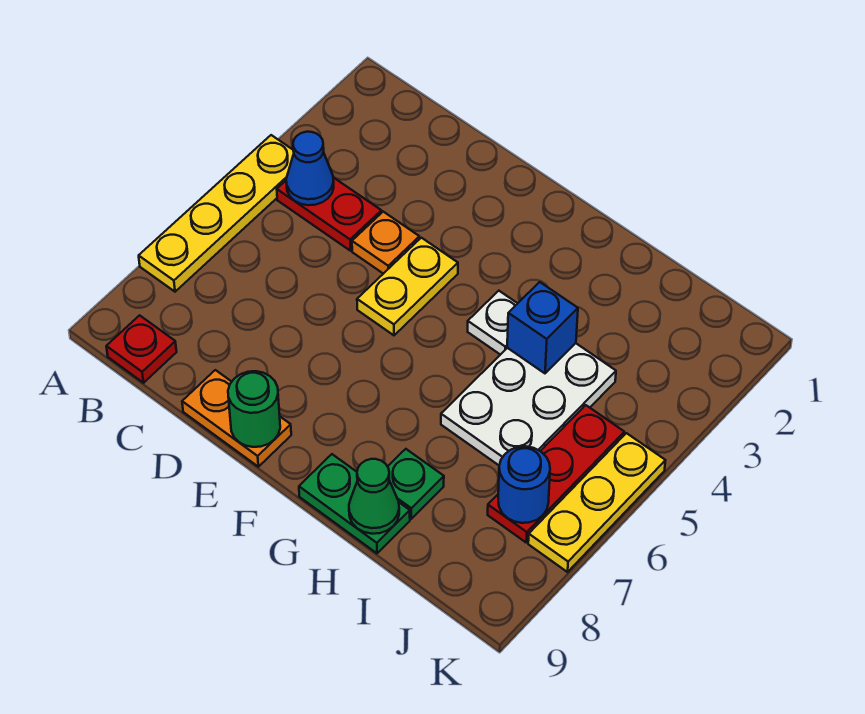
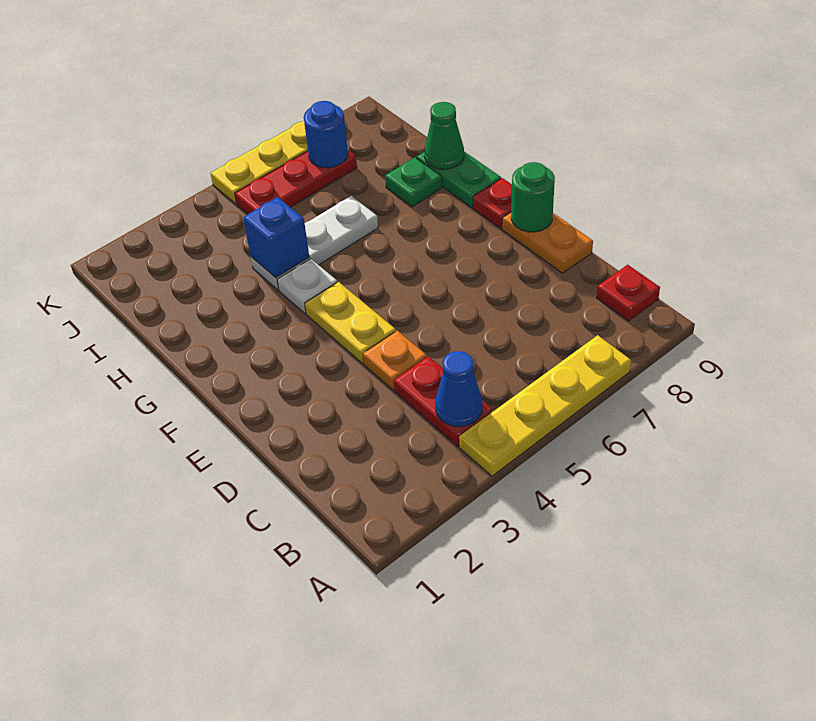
yellow 1x2 plate [357,238,458,335] -> yellow 1x2 plate turned to [305,282,396,364]
none -> red 1x1 plate [473,178,512,229]
white 2x3 plate [441,343,616,465] -> white 1x3 plate [251,196,378,290]

